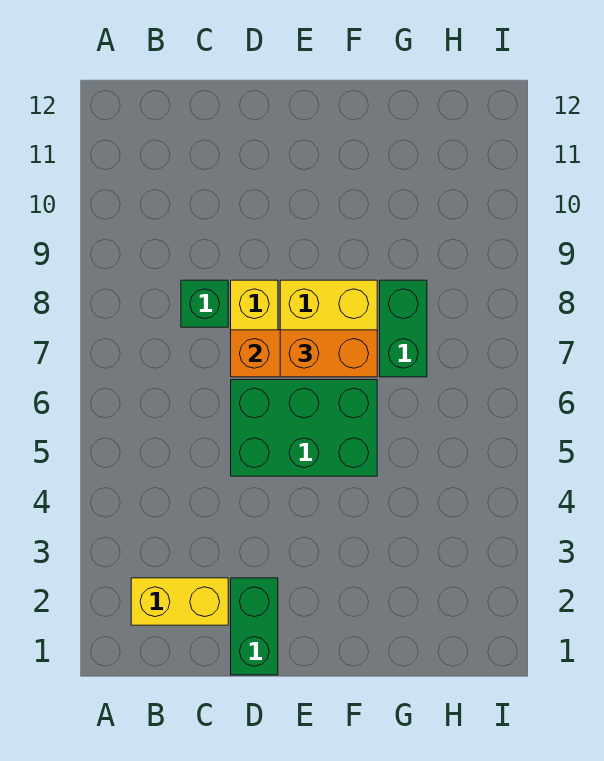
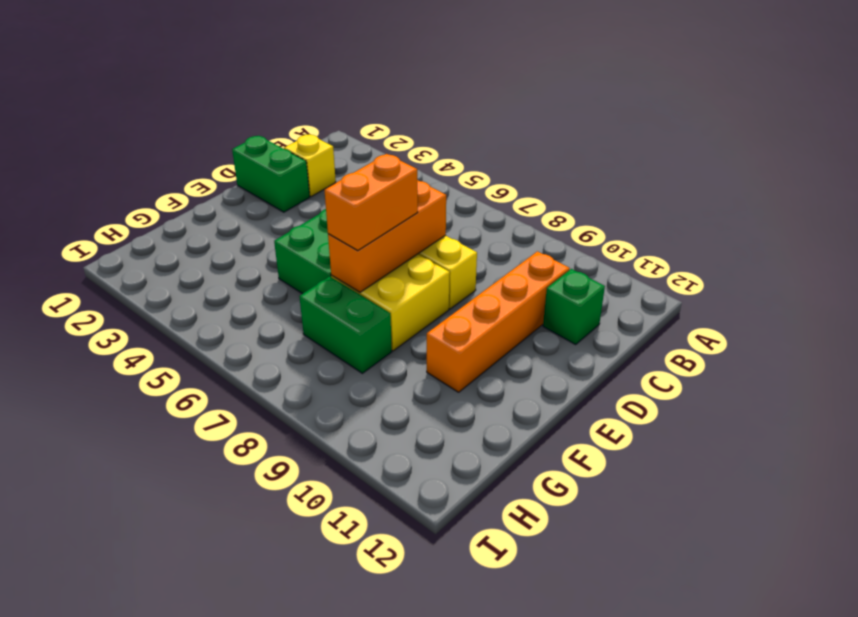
yellow 1x2 brick [131,578,228,625] -> yellow 1x1 brick [284,134,336,197]
green 1x1 brick [181,280,228,327] -> green 1x1 brick moved to [543,269,605,344]
none -> orange 1x4 brick [427,251,570,392]

